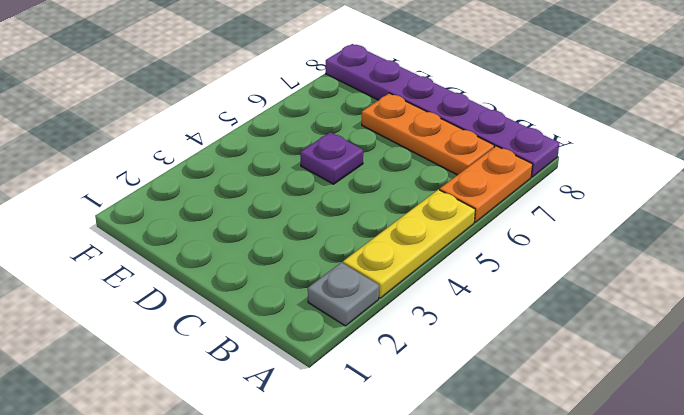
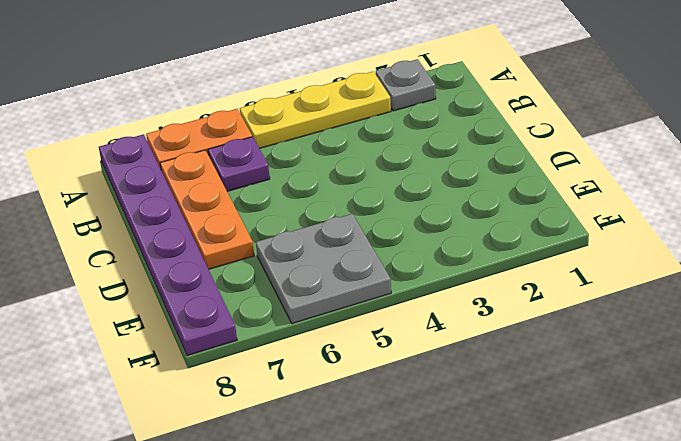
purple 1x1 plate [300,132,363,184] -> purple 1x1 plate moved to [208,137,270,191]
none -> grey 2x2 plate [256,214,391,324]

